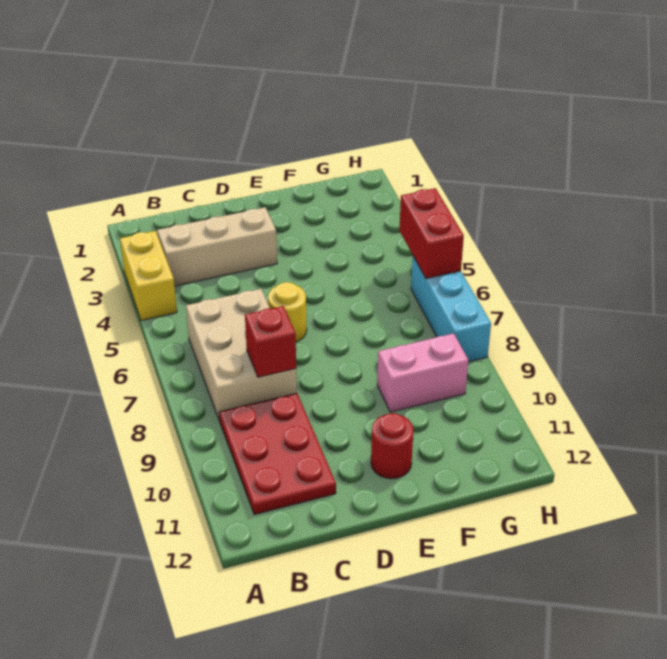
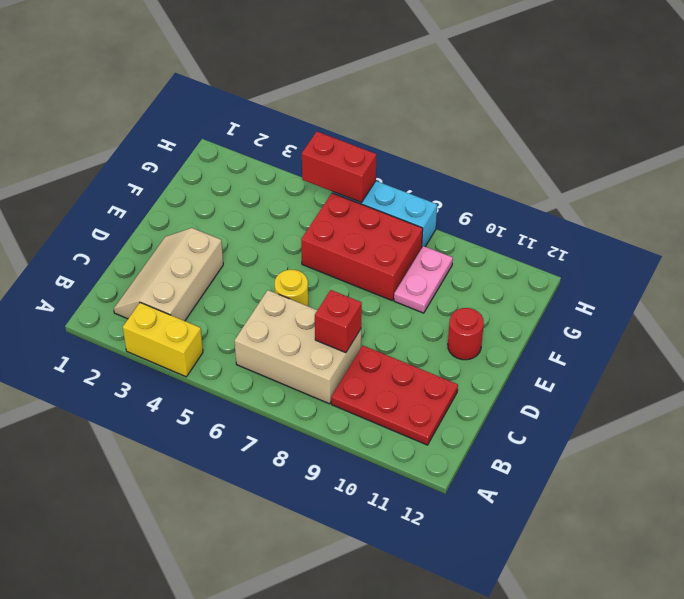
none -> red 2x3 brick [301,193,423,300]
pink 1x2 brick [377,333,468,412] -> pink 1x2 plate [394,246,453,313]

